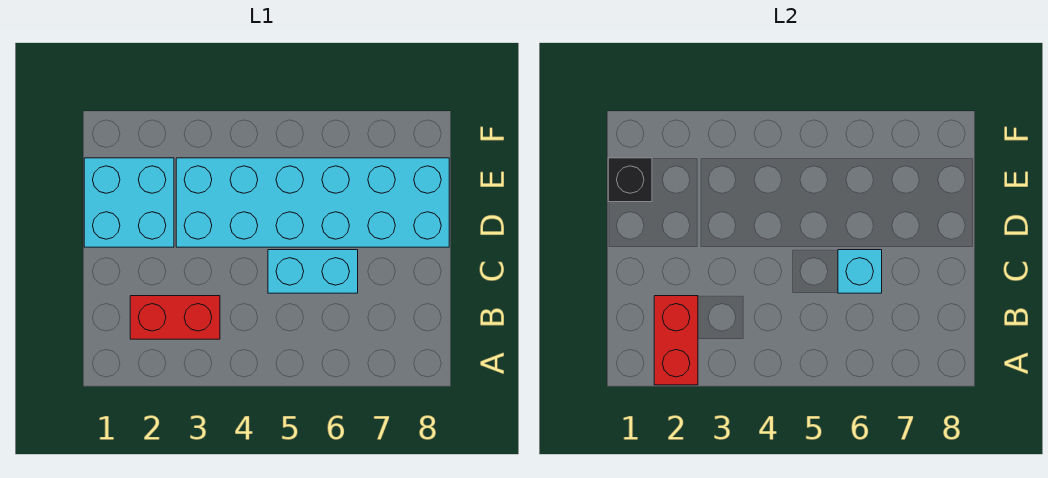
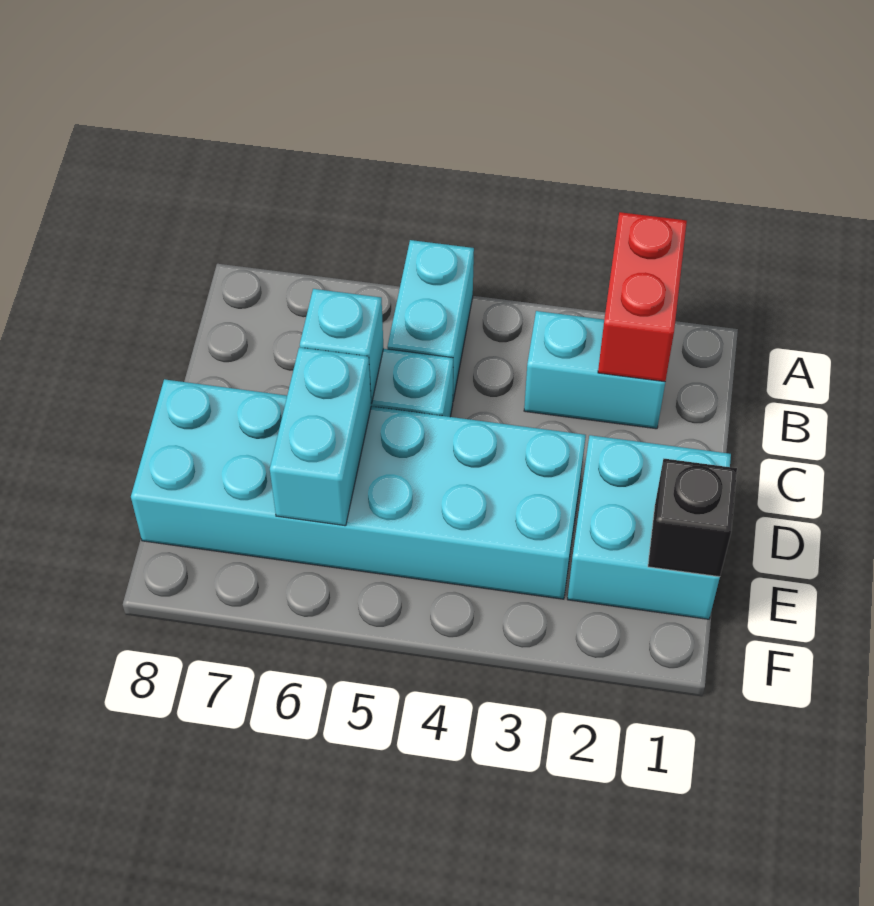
none -> cyan 1x2 brick [387,240,474,400]
red 1x2 brick [130,296,220,339] -> cyan 1x2 brick [524,311,665,429]
none -> cyan 1x2 brick [270,347,371,526]

